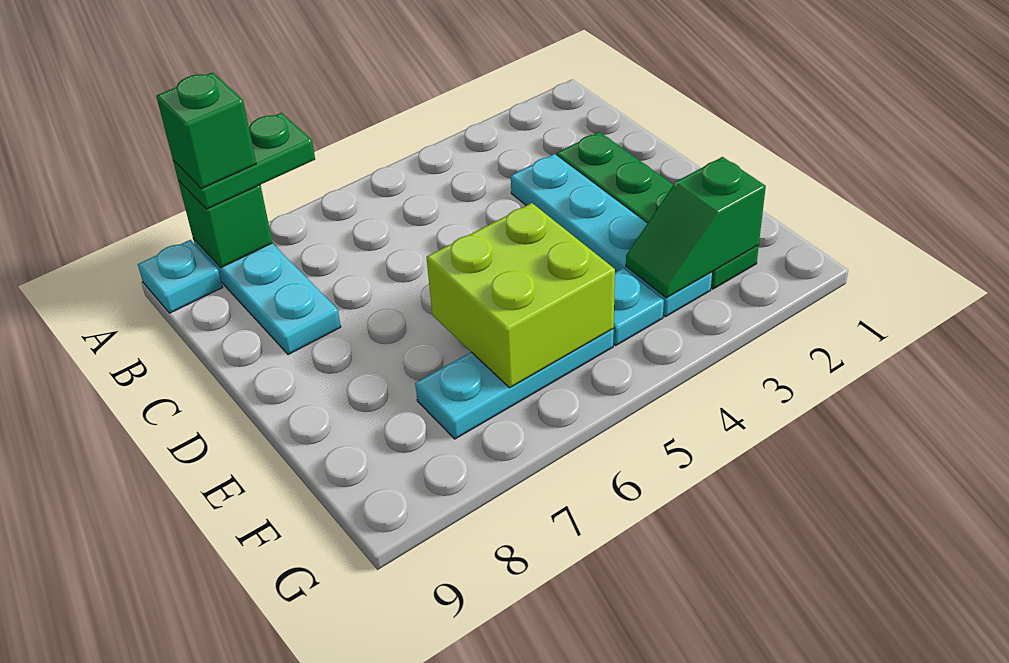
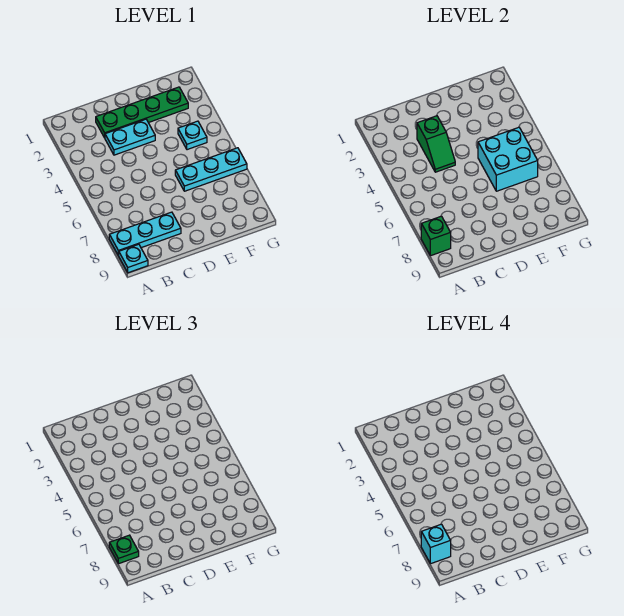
green 1x2 plate [173,113,315,209] -> green 1x1 plate [109,535,139,564]
green 1x1 brick [156,72,256,189] -> cyan 1x1 brick [421,524,451,564]
cyan 1x4 plate [511,154,712,317] -> cyan 1x2 plate [105,119,155,155]
lime 2x2 brick [426,203,615,388] -> cyan 2x2 brick [478,127,538,191]
green 1x2 slope [626,157,766,298] -> green 1x2 slope moved to [417,116,455,172]
cyan 1x3 plate [415,329,614,439] -> cyan 1x3 plate turned to [175,148,247,191]

